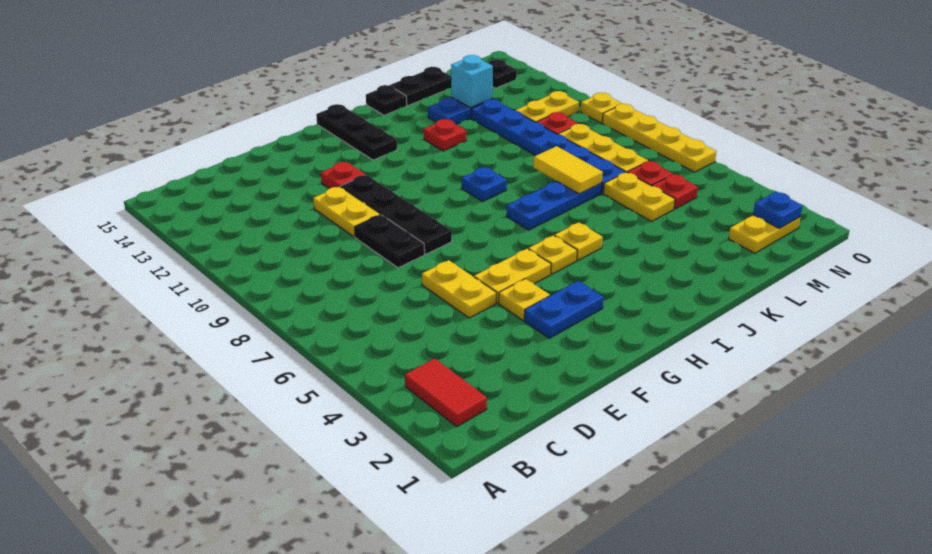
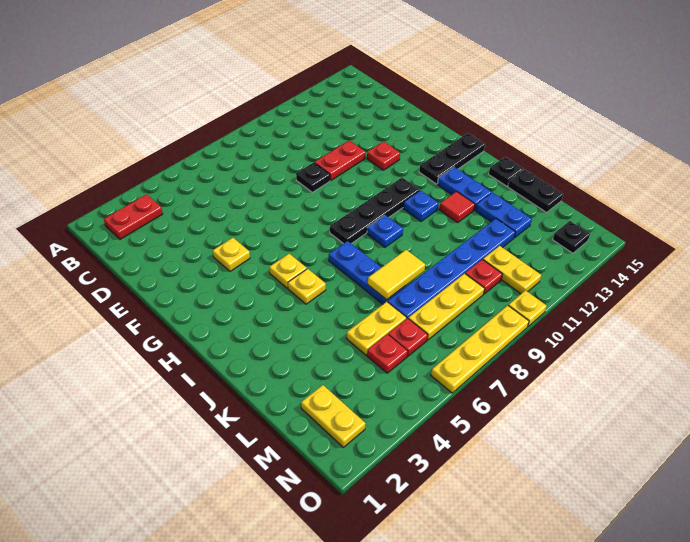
red 1x2 tile [405,358,487,427] -> red 1x2 plate [104,194,163,239]
yellow 1x2 plate [422,260,496,318] -> none
black 1x2 plate [355,215,425,268] -> black 1x1 plate [296,162,330,192]
yellow 1x2 plate [313,186,380,237] -> red 1x2 plate [315,140,366,181]
blue 1x2 plate [524,281,603,338] -> blue 1x2 plate moved to [437,167,491,210]
yellow 1x2 plate [474,249,551,303] -> none
black 1x4 plate [341,175,452,254] -> black 1x4 plate moved to [330,177,420,244]
red 1x1 plate [424,119,466,151] -> red 1x1 tile [439,191,475,223]
cyan 1x1 brick [451,55,493,108] -> none
blue 1x1 plate [753,192,803,229] -> blue 1x1 plate moved to [403,190,439,221]

